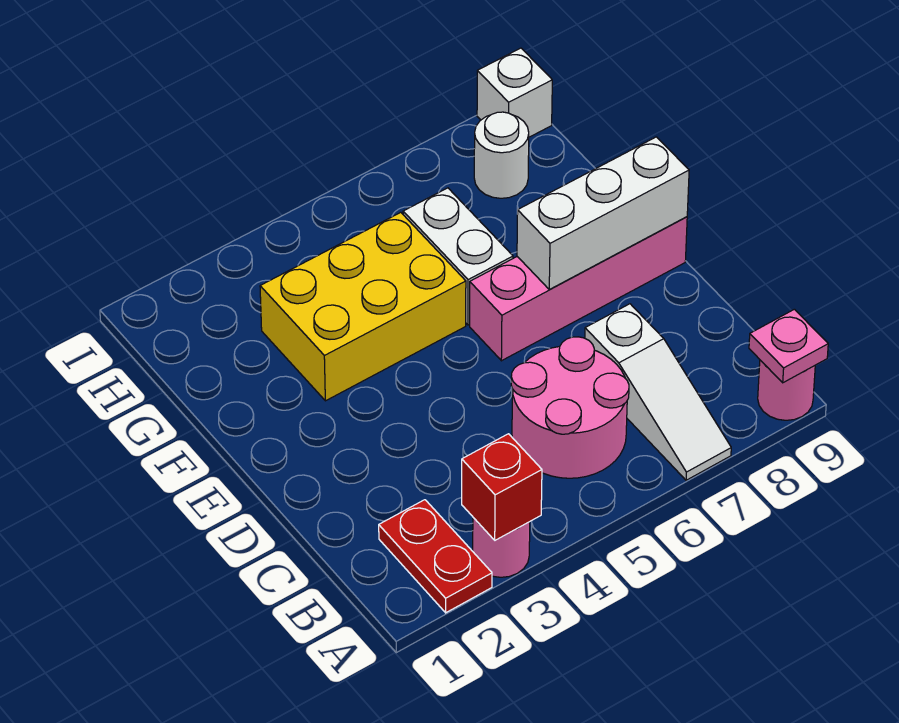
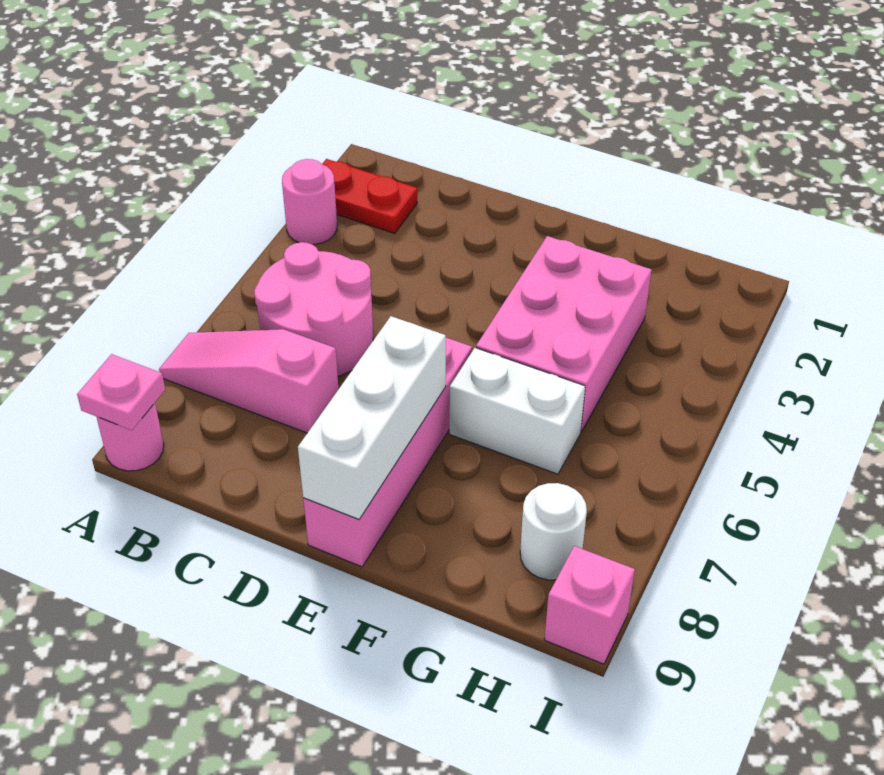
red 1x1 brick [462,434,542,540] -> none
white 1x3 slope [585,304,731,480] -> pink 1x3 slope [159,329,338,433]
yellow 2x3 brick [260,212,466,401] -> pink 2x3 brick [476,236,651,432]
white 1x1 brick [477,48,552,137] -> pink 1x1 brick [544,546,635,664]

